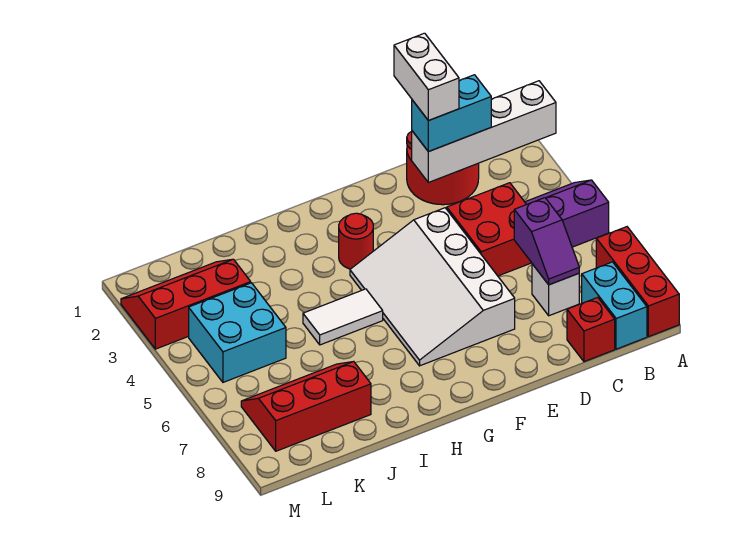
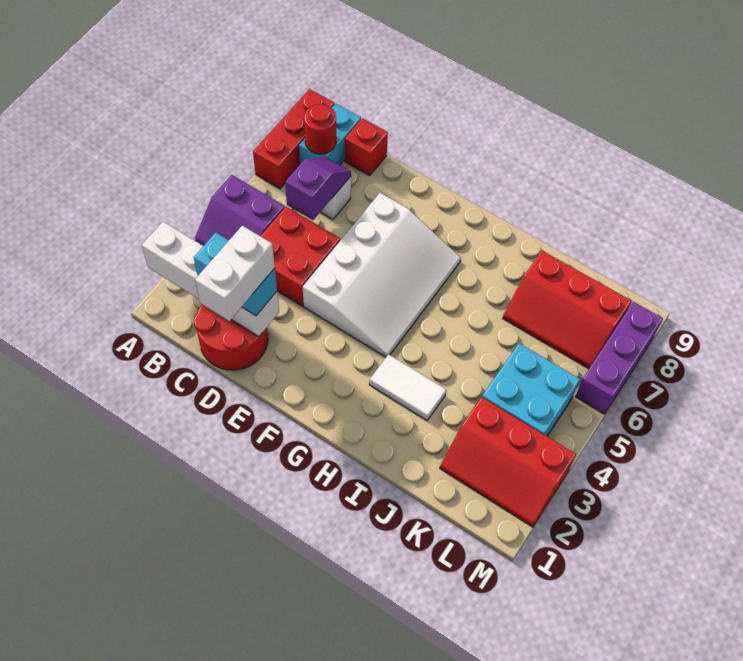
red 1x1 round brick [339,213,373,269] -> red 1x1 round brick moved to [304,104,336,154]
white 1x2 tile [303,289,383,345] -> white 1x2 tile moved to [369,354,446,420]
none -> purple 1x3 brick [575,302,663,414]

